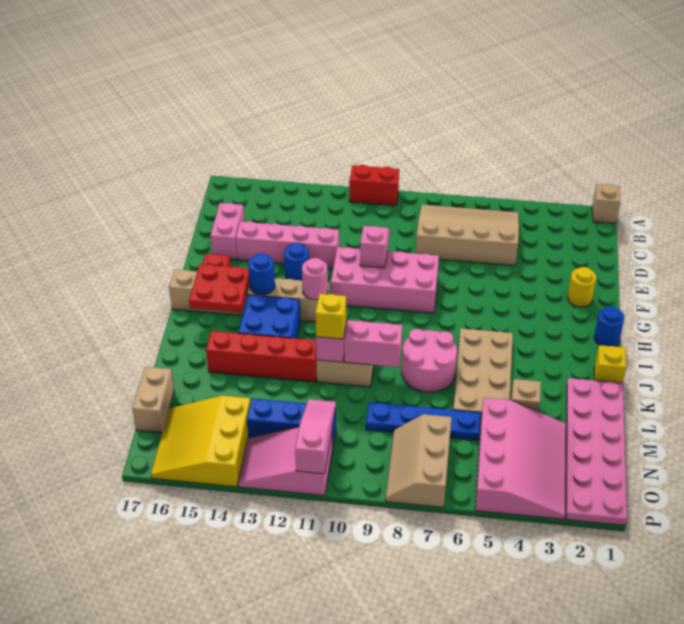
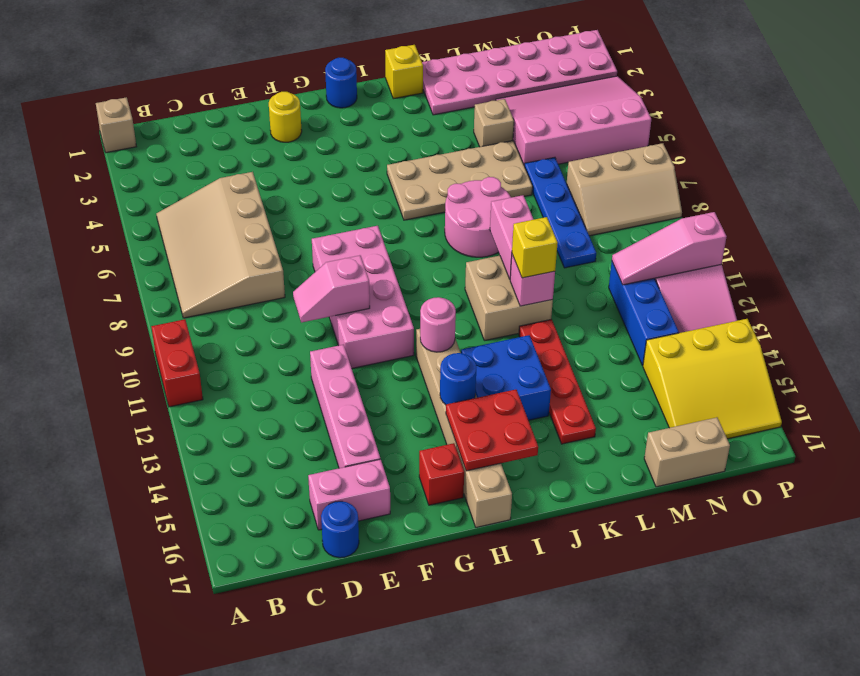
blue 1x1 round brick [284,243,309,280] -> blue 1x1 round brick moved to [321,501,359,558]
red 1x4 brick [206,331,317,382] -> red 1x4 plate [519,319,596,444]

